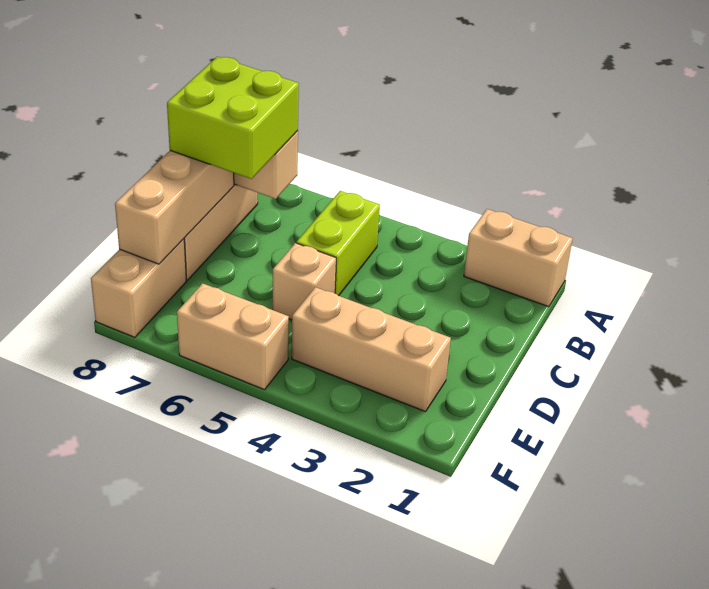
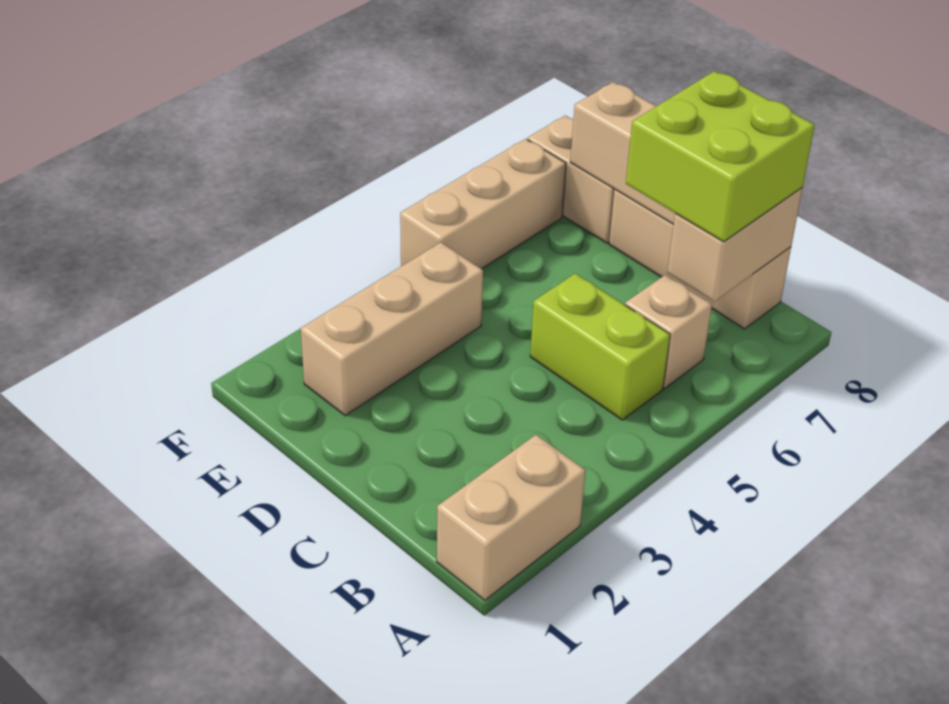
tan 1x1 brick [272,243,336,320] -> tan 1x1 brick moved to [625,275,712,388]
tan 1x2 brick [177,283,289,390] -> tan 1x3 brick [400,139,566,269]

